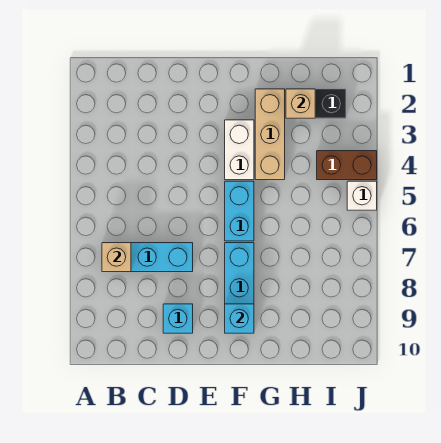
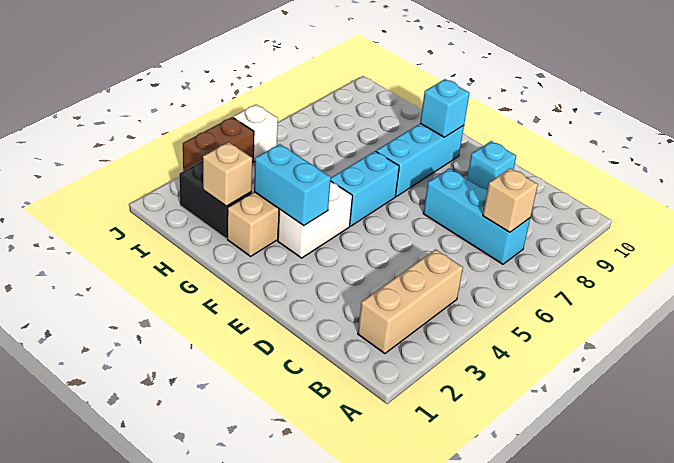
none -> tan 1x3 brick [358,250,463,354]
none -> cyan 1x2 brick [254,144,331,226]
brown 1x2 brick [317,151,377,180] -> brown 1x2 brick turned to [183,117,254,171]

